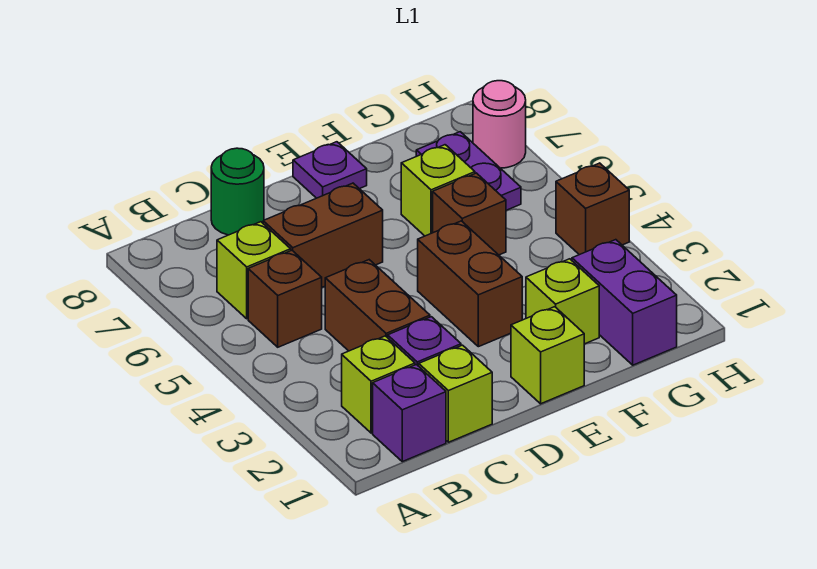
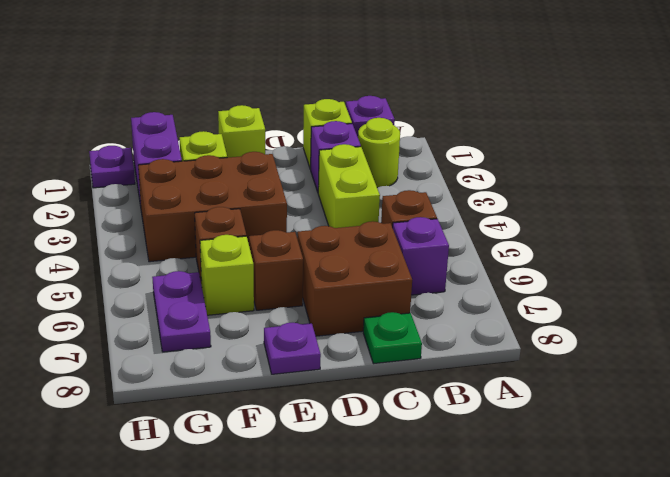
lime 1x1 brick [342,336,415,433] -> lime 1x1 round brick [358,118,400,188]
lime 1x1 brick [217,222,291,319] -> purple 1x1 brick [393,217,449,295]
brown 1x2 brick [325,260,430,351] -> lime 1x2 brick [318,144,380,228]
brown 1x2 brick [263,183,383,287] -> brown 2x2 brick [297,221,412,336]
green 1x1 round brick [211,148,264,235] -> green 1x1 plate [363,312,422,364]
brown 1x2 brick [418,221,522,347] -> brown 2x3 brick [138,152,287,262]
none -> purple 1x1 plate [89,146,135,188]
brown 1x1 brick [556,163,629,255] -> brown 1x1 brick moved to [249,230,303,310]
pink 1x1 round brick [473,81,526,168] -> none

